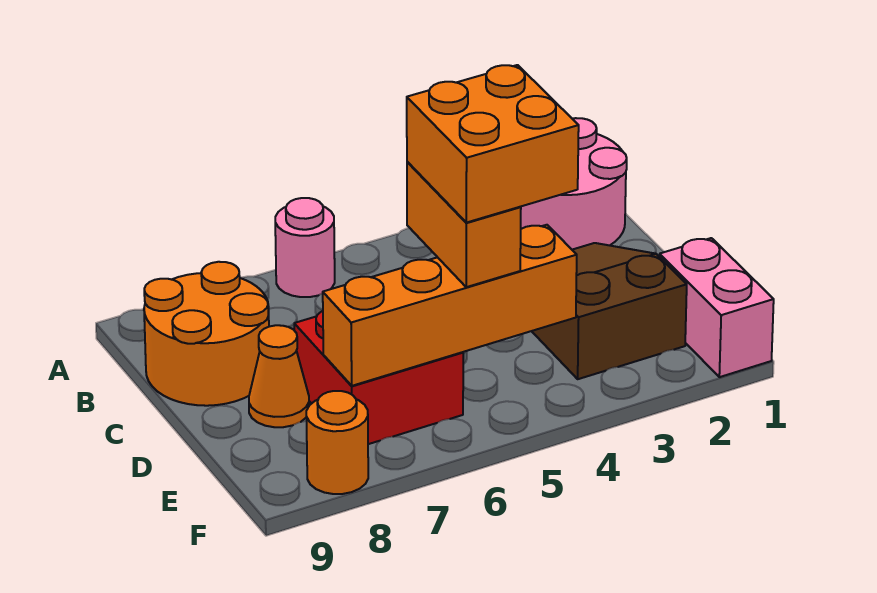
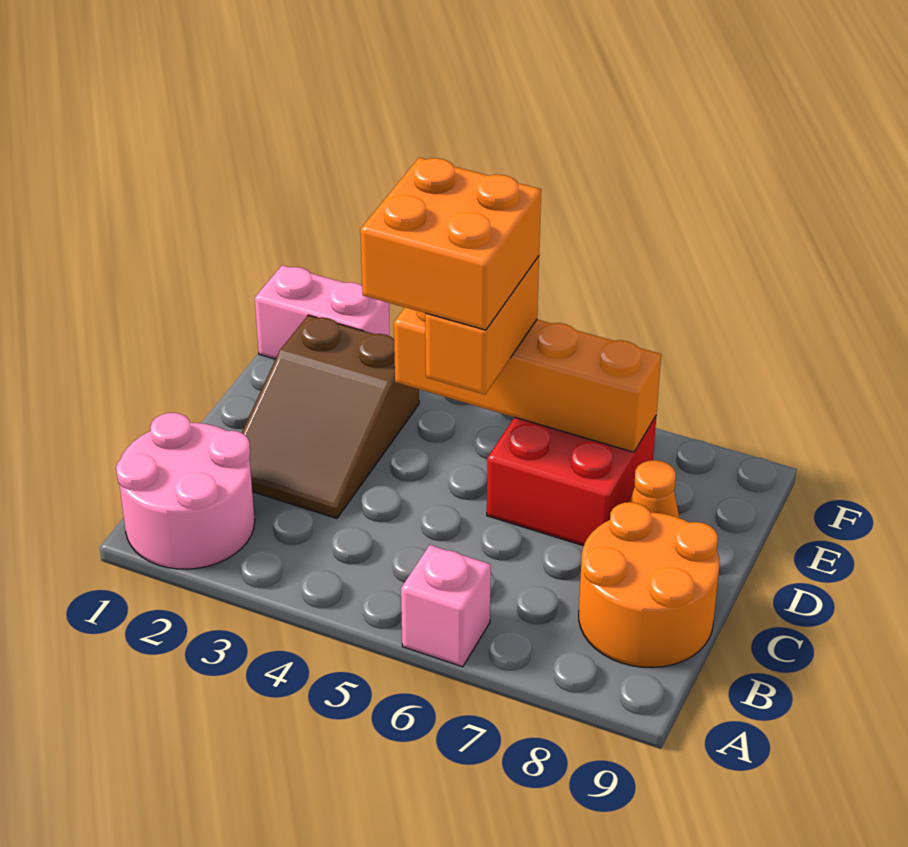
pink 1x1 round brick [275,198,335,297] -> pink 1x1 brick [401,545,491,667]
pink 1x2 brick [660,238,774,377] -> pink 1x2 brick turned to [255,265,390,359]
orange 1x1 round brick [306,391,368,494] -> none

